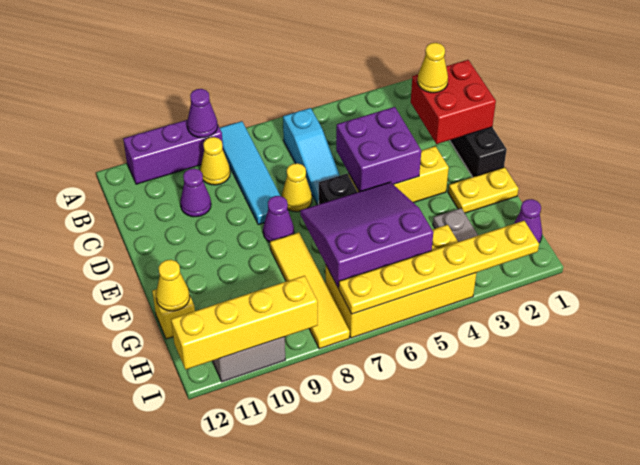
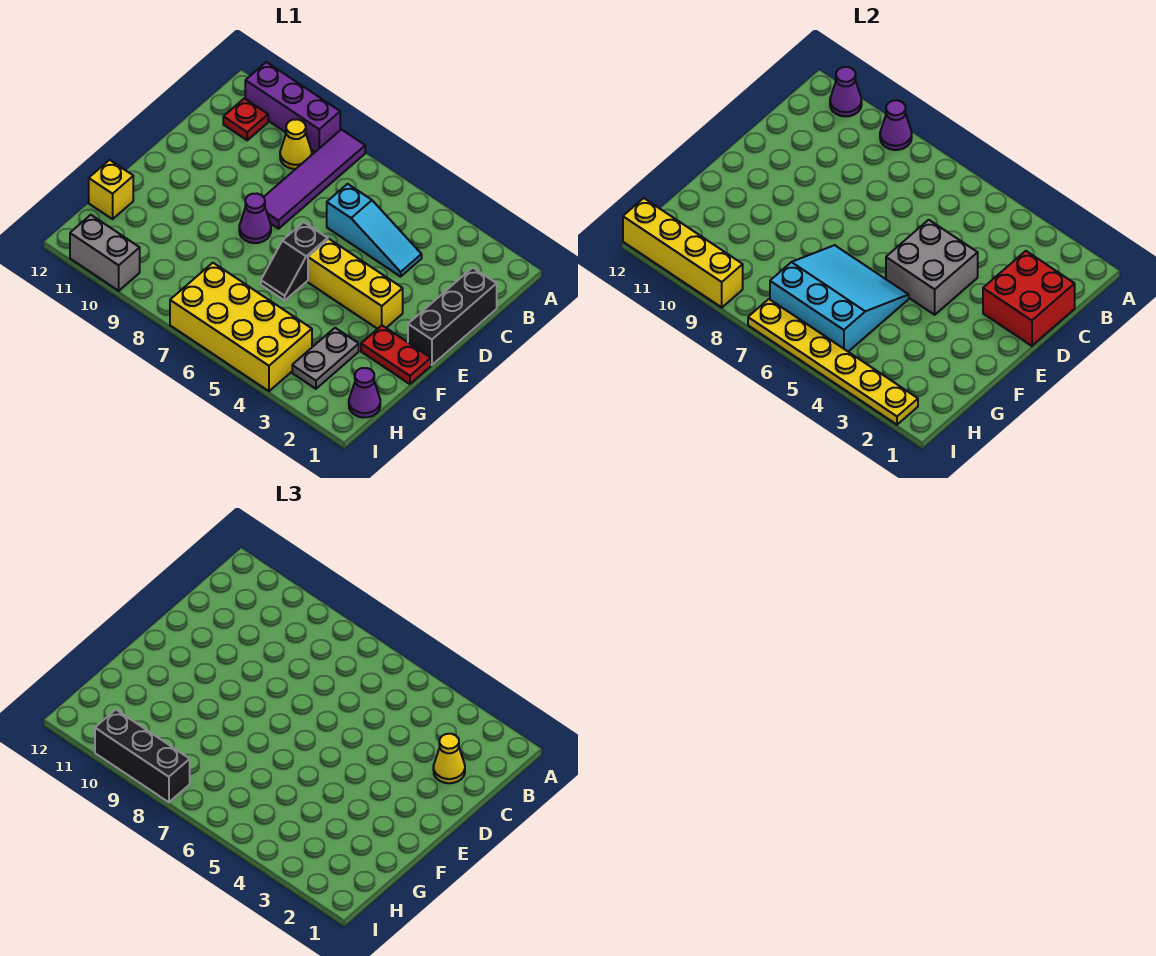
cyan 1x4 tile [220,121,280,225] -> purple 1x4 tile [264,130,365,229]
cyan 1x3 slope [283,108,340,205] -> cyan 1x3 slope turned to [327,184,422,277]
none -> red 1x1 plate [223,98,268,140]
purple 1x1 cone [180,168,211,217] -> purple 1x1 cone moved to [830,67,862,116]
purple 2x2 brick [336,107,421,192] -> grey 2x2 brick [886,220,978,315]
yellow 1x1 cone [282,163,312,212] -> none
yellow 1x2 plate [448,167,518,213] -> red 1x2 plate [361,326,431,384]
purple 3x3 slope [300,182,433,288] -> cyan 3x3 slope [770,245,909,352]
yellow 1x4 tile [270,232,350,349] -> none
yellow 1x1 cone [156,260,190,311] -> none
none -> black 1x3 brick [95,710,190,802]

